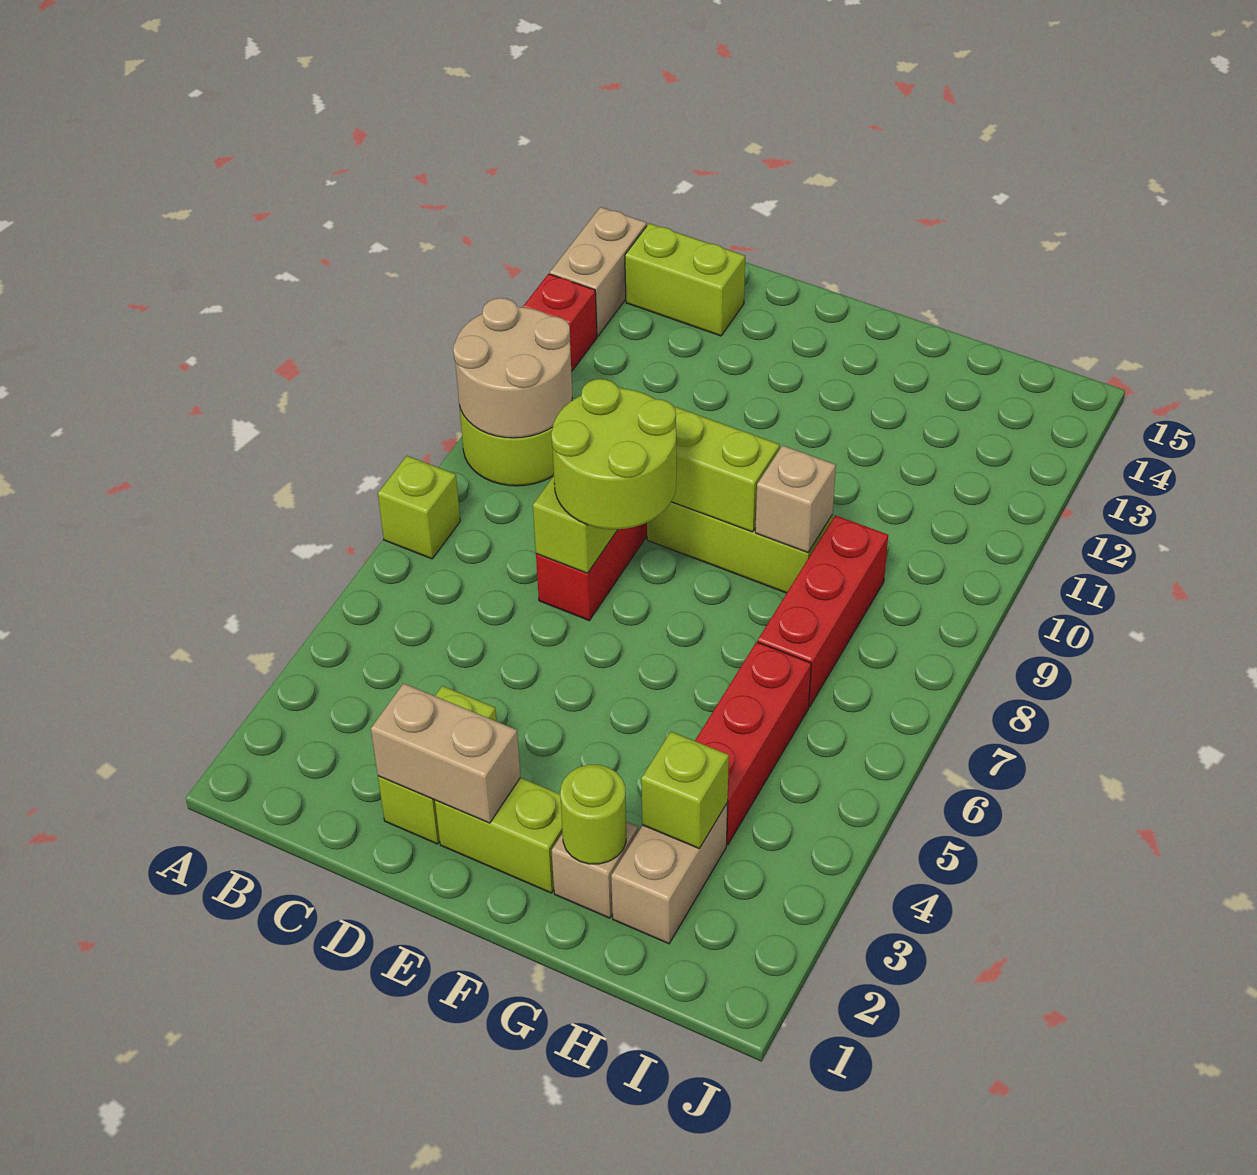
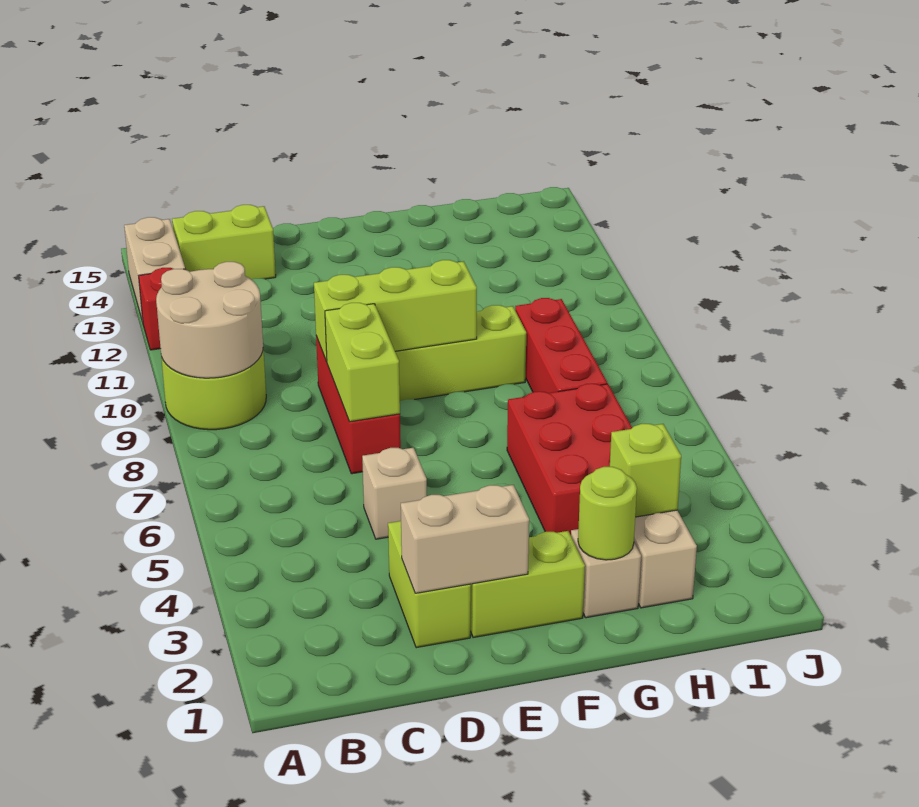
lime 1x1 brick [378,456,460,559] -> none
lime 2x2 round brick [551,379,676,529] -> none
tan 1x1 brick [755,445,836,553] -> tan 1x1 brick moved to [362,448,427,539]
red 1x3 brick [695,642,811,845] -> red 2x3 brick [507,384,632,535]

